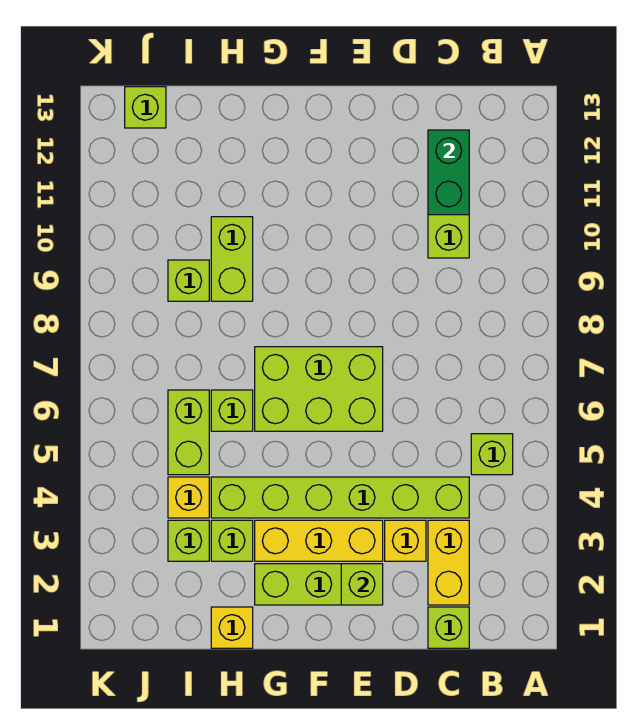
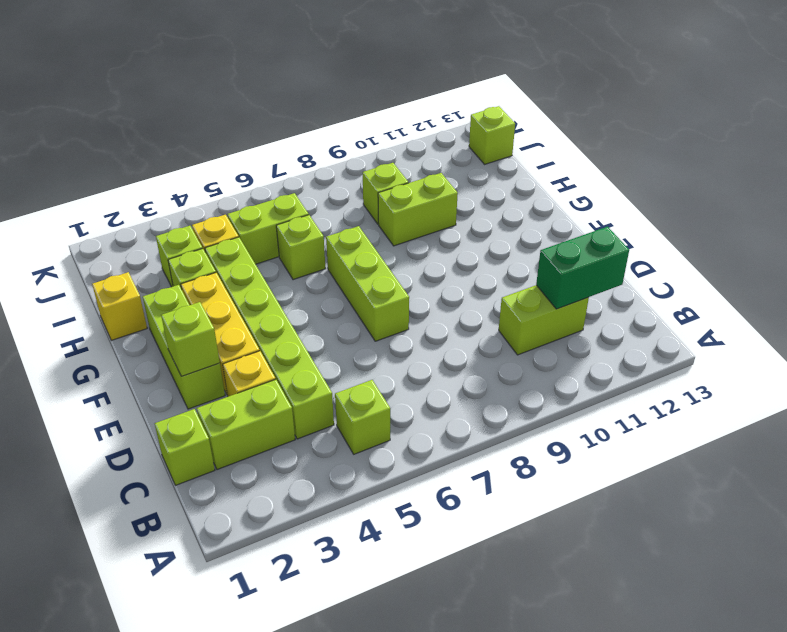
yellow 1x2 brick [428,520,469,605] -> lime 1x2 brick [197,380,295,470]
lime 2x3 brick [255,347,383,431] -> lime 1x3 brick [326,226,409,341]

